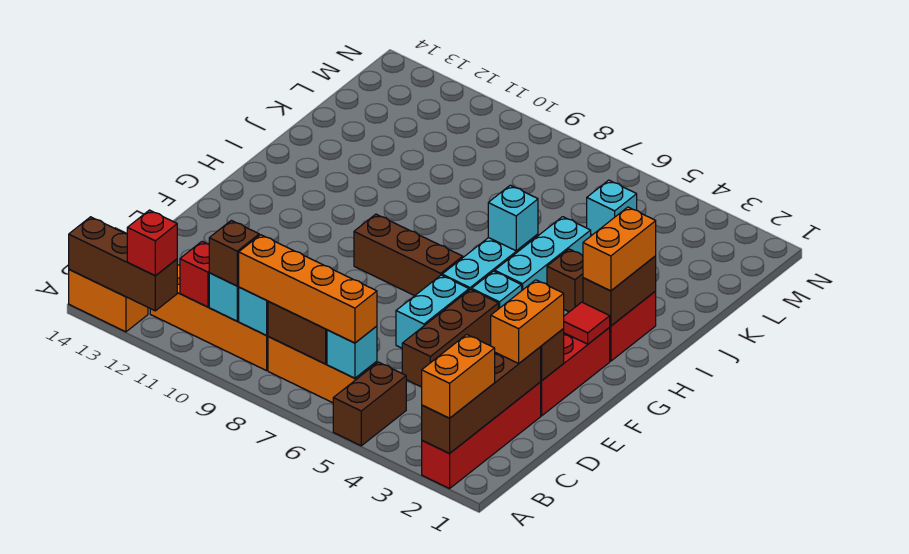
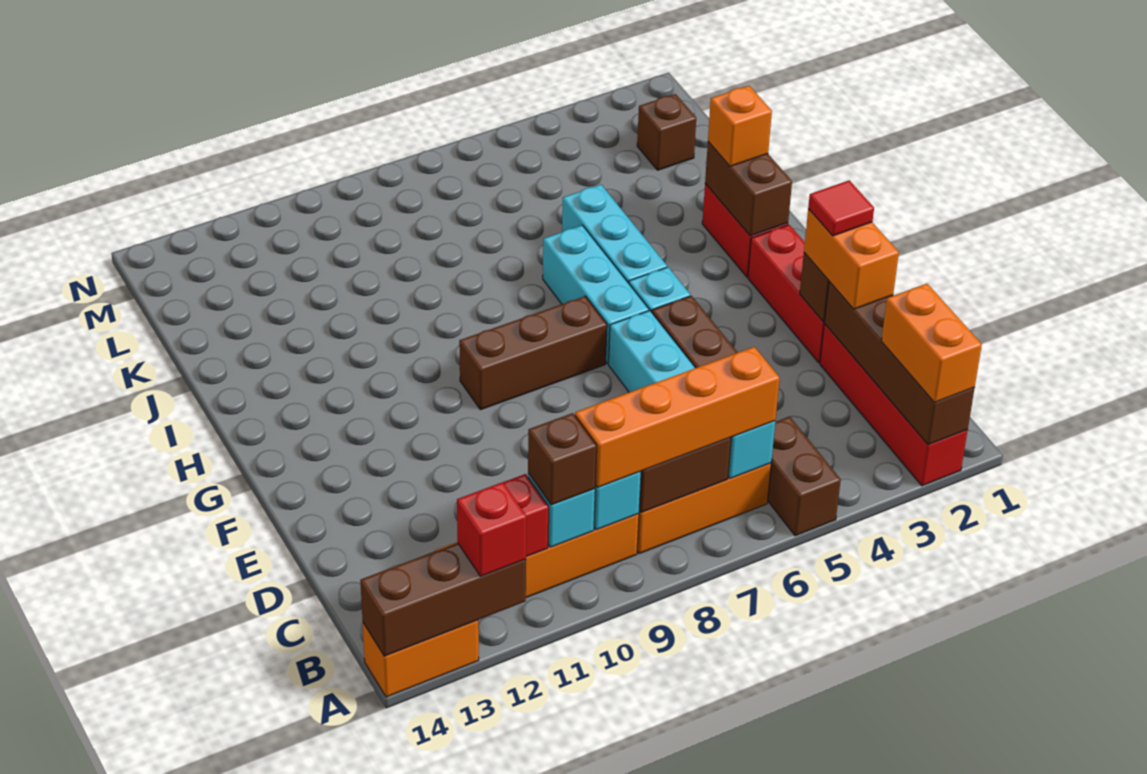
red 1x1 tile [563,302,610,344] -> red 1x1 tile moved to [808,180,874,236]
orange 1x2 brick [583,207,656,291] -> orange 1x1 brick [708,86,772,166]
brown 1x1 brick [547,249,583,312] -> brown 1x1 brick moved to [637,94,696,170]
cyan 1x1 brick [488,185,538,251] -> none
cyan 1x1 brick [587,180,637,235] -> none

